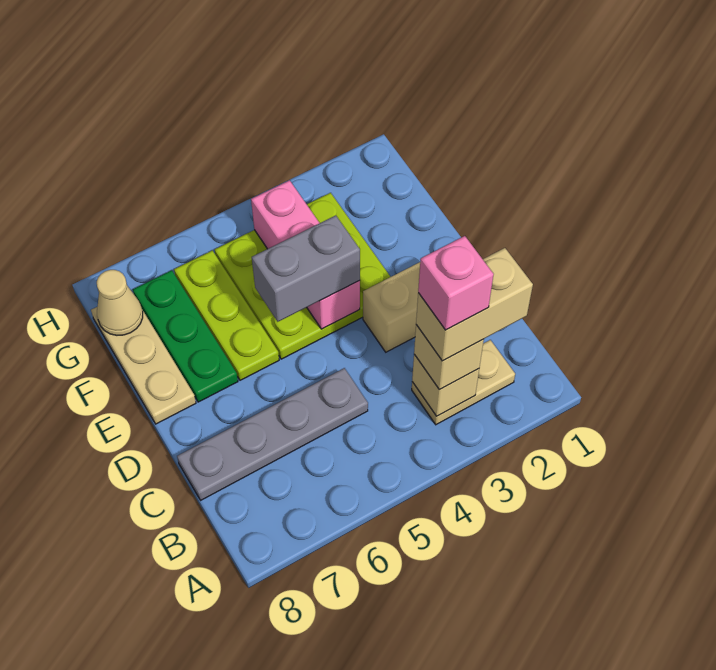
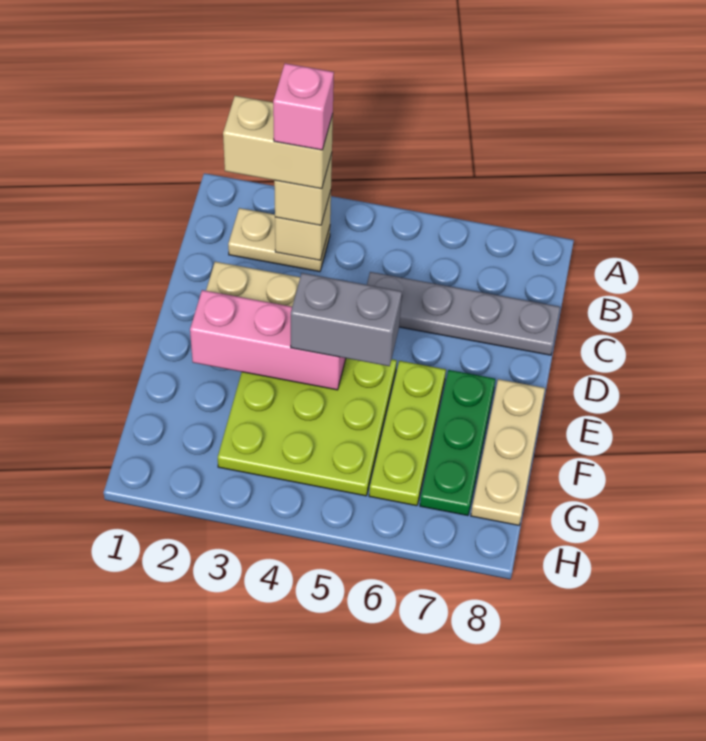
pink 1x3 brick [251,180,360,329] -> pink 1x3 brick turned to [190,290,346,390]
tan 1x1 cone [97,270,143,335] -> none

